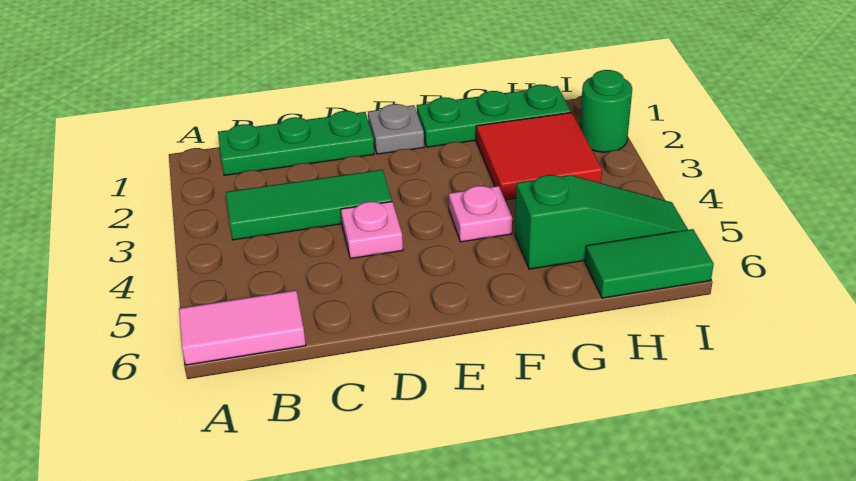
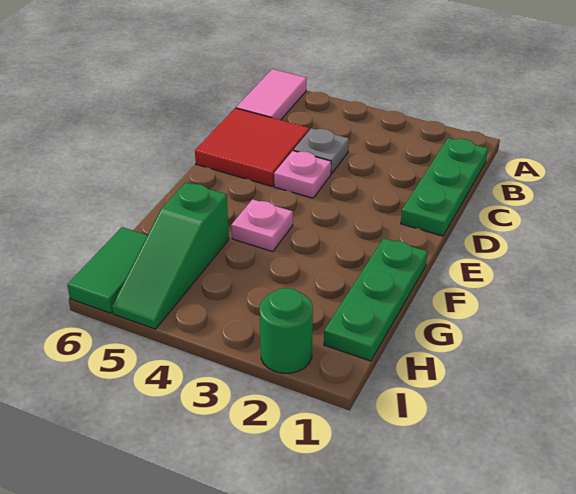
green 1x3 tile [226,170,392,240] -> none
grey 1x1 plate [368,104,424,154] -> grey 1x1 plate moved to [294,128,349,174]
red 2x2 tile [476,113,602,200] -> red 2x2 tile moved to [195,108,309,186]

